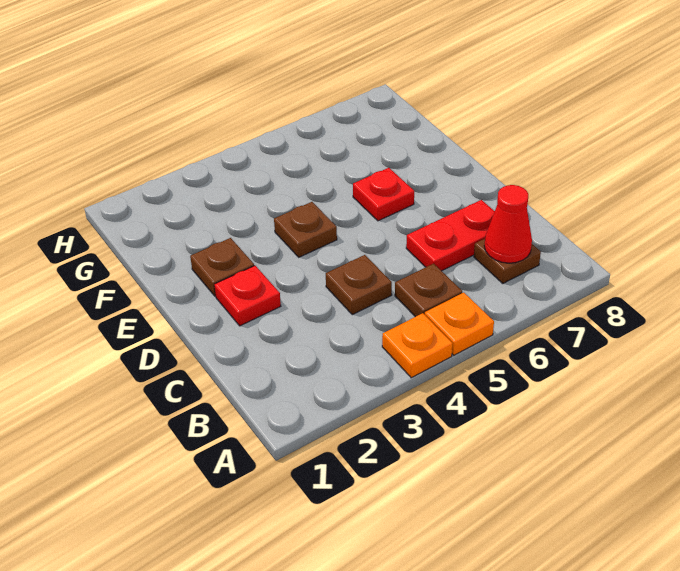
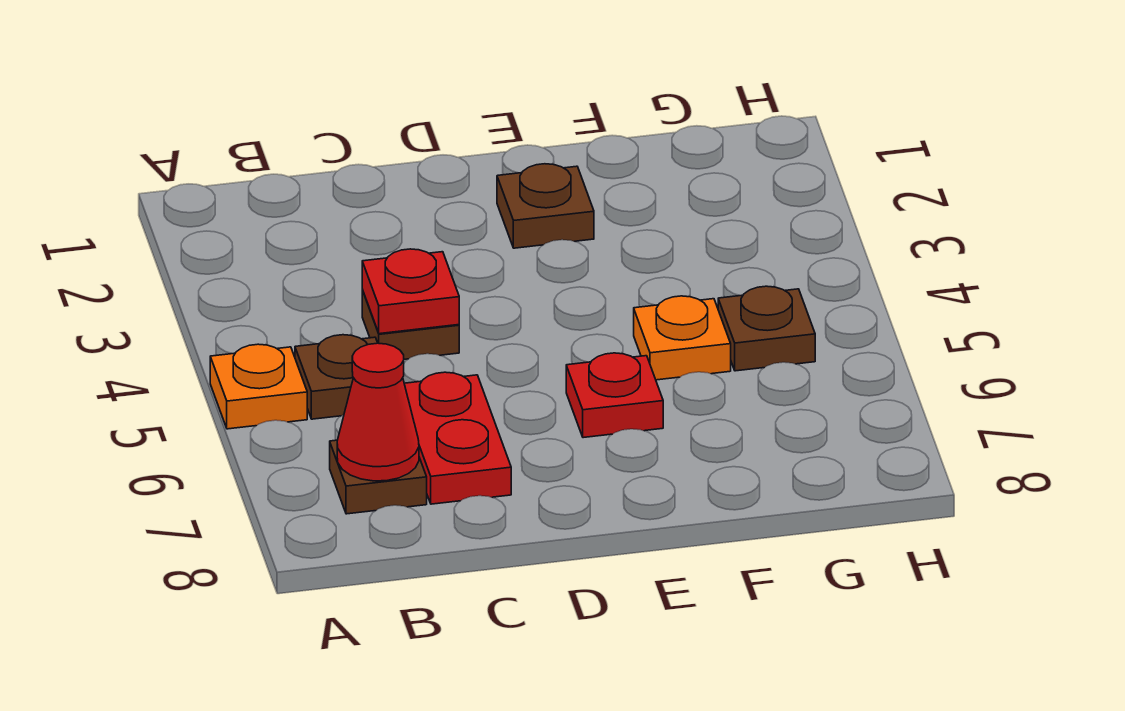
orange 1x1 plate [382,313,452,378] -> orange 1x1 plate moved to [634,296,731,380]
red 1x1 plate [214,266,281,326] -> red 1x1 plate moved to [362,249,459,334]
brown 1x1 plate [274,202,337,257] -> brown 1x1 plate moved to [718,286,815,371]

